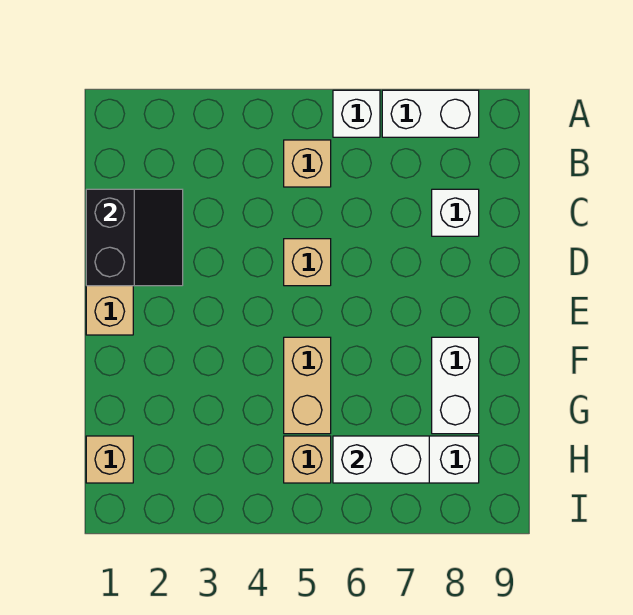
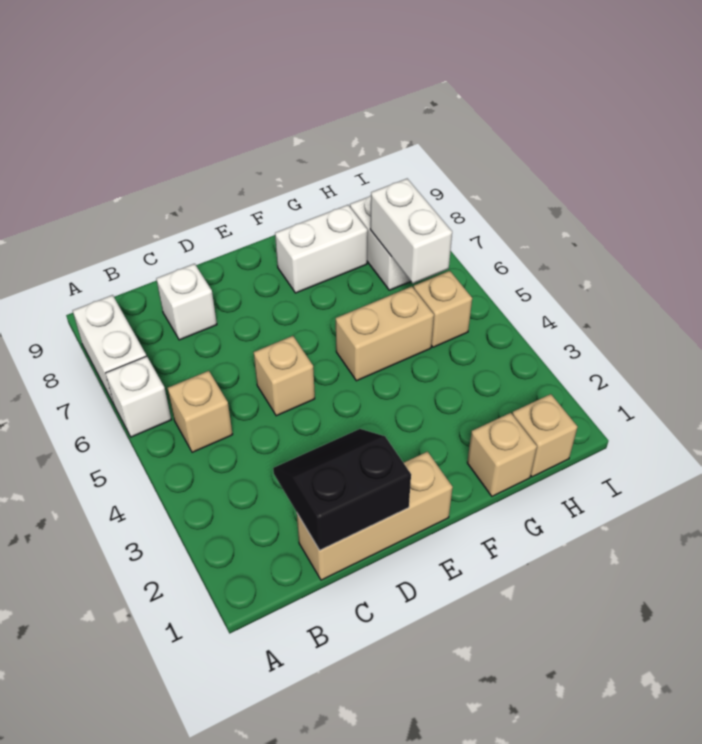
none -> tan 1x1 brick [467,413,537,496]

